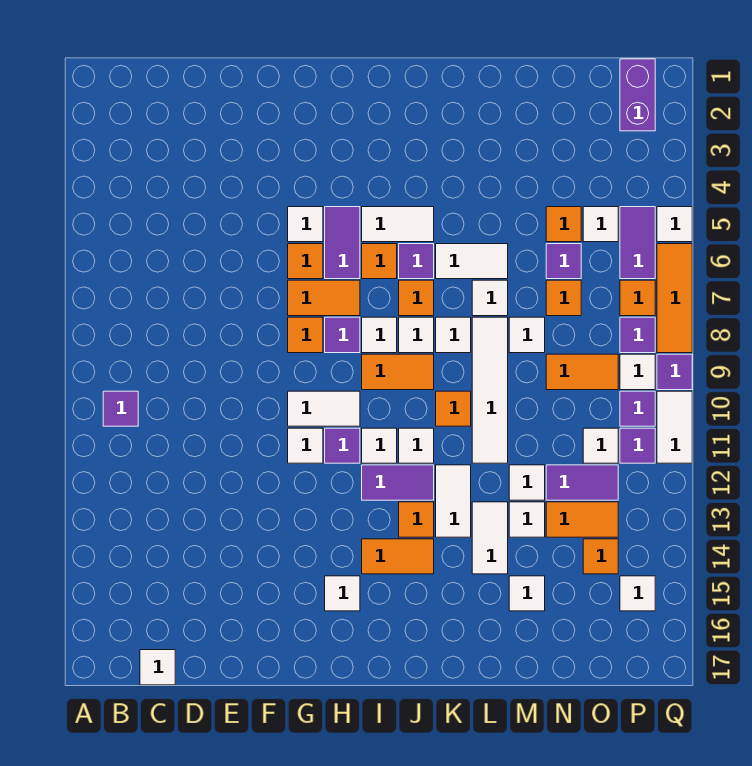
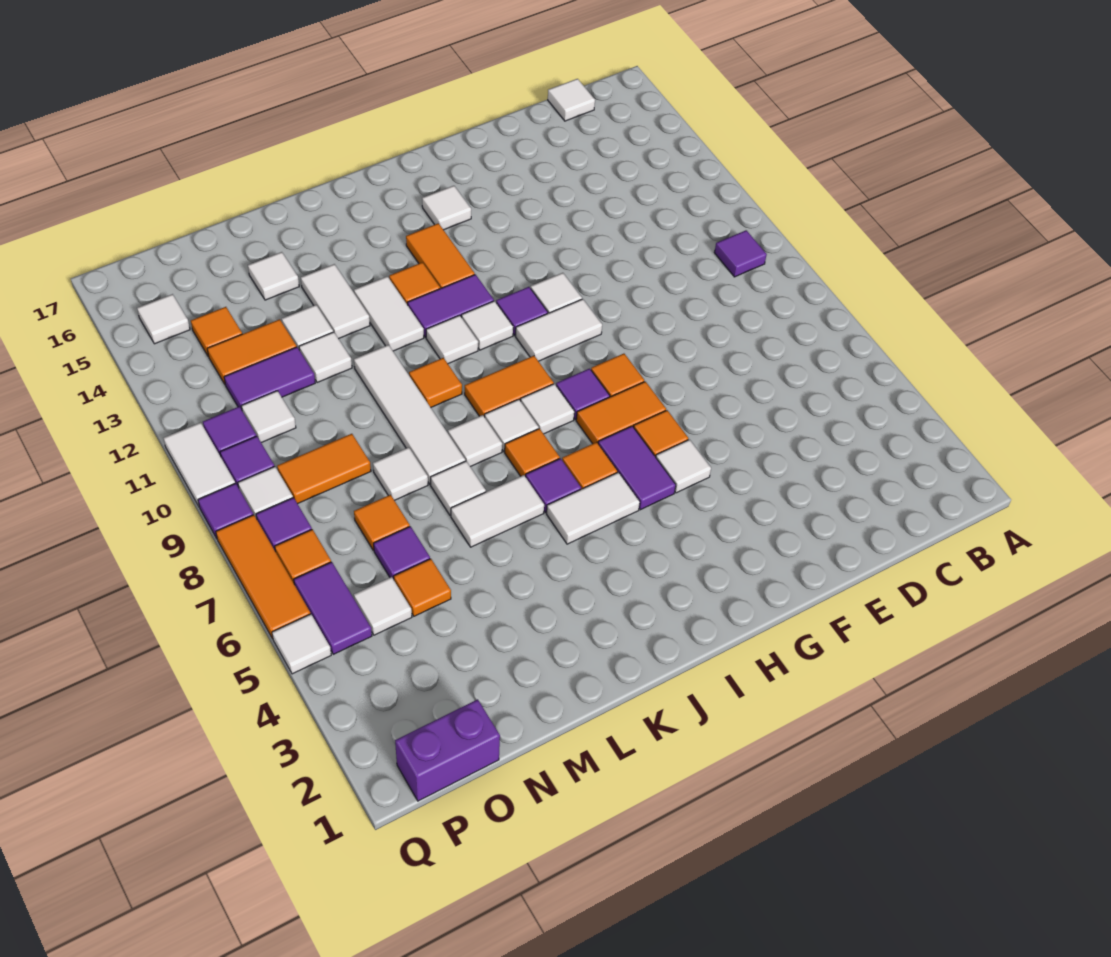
orange 1x2 tile [362,539,434,574] -> orange 1x2 tile turned to [406,223,475,289]
purple 1x2 brick [620,59,655,131] -> purple 1x2 brick turned to [395,699,500,801]

